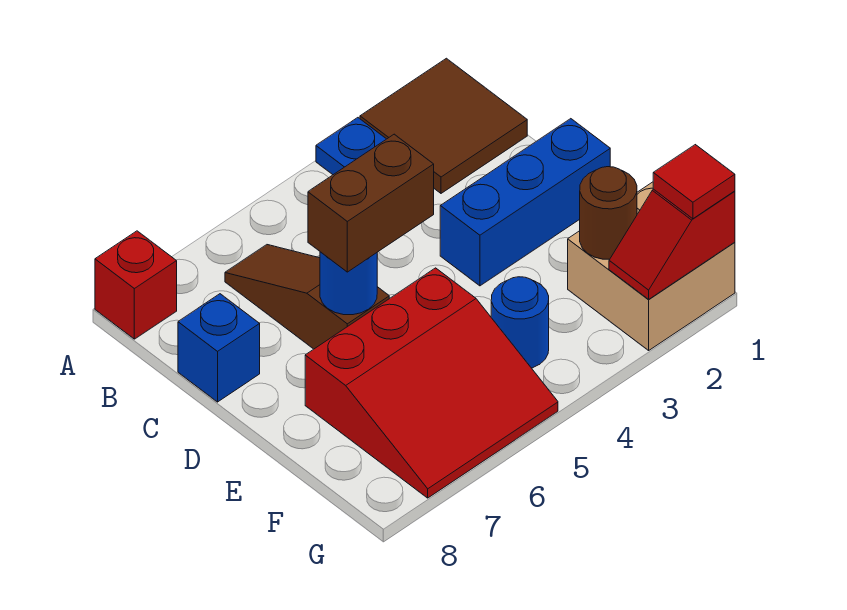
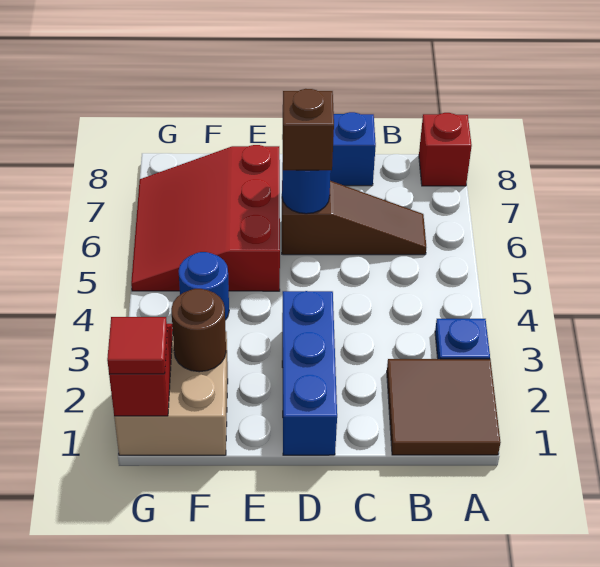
brown 1x2 brick [308,134,434,272] -> brown 1x1 brick [282,89,334,170]

